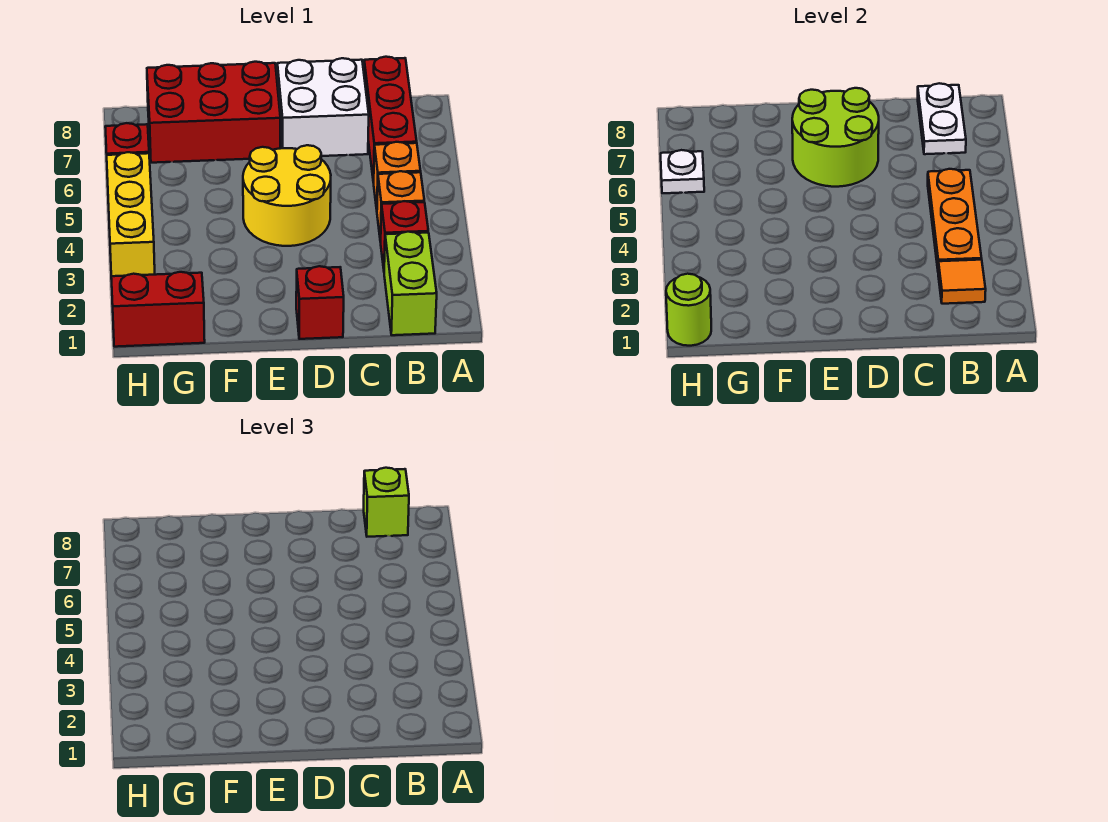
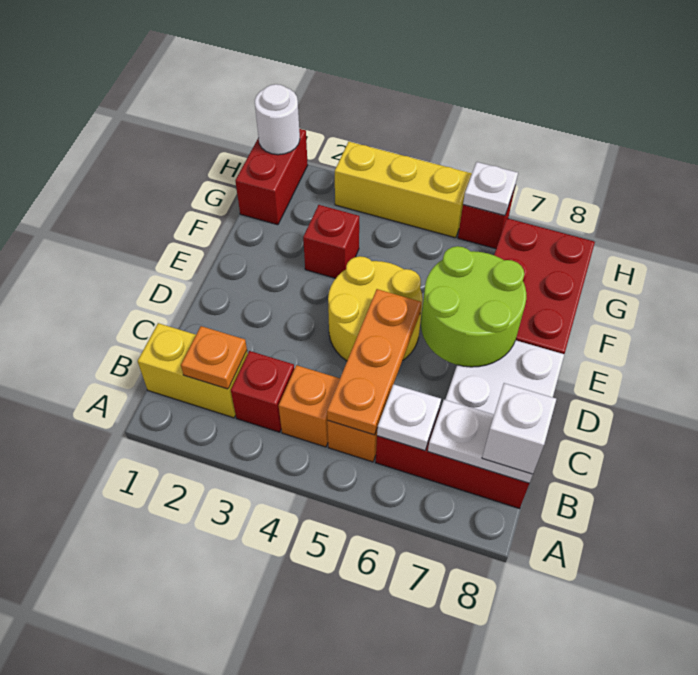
lime 1x2 brick [384,232,437,335] -> yellow 1x2 brick [138,323,248,418]
orange 1x1 tile [938,260,986,304] -> orange 1x1 plate [181,326,247,389]
orange 1x3 plate [928,169,982,268] -> orange 1x3 plate turned to [327,289,421,435]
none -> white 1x1 plate [377,384,441,451]
lime 1x1 brick [364,468,409,537] -> white 1x1 brick [482,383,556,474]
red 1x1 brick [296,266,344,339] -> red 1x1 brick moved to [303,205,359,278]
lime 1x1 round brick [666,274,711,346] -> white 1x1 round brick [255,84,300,155]

